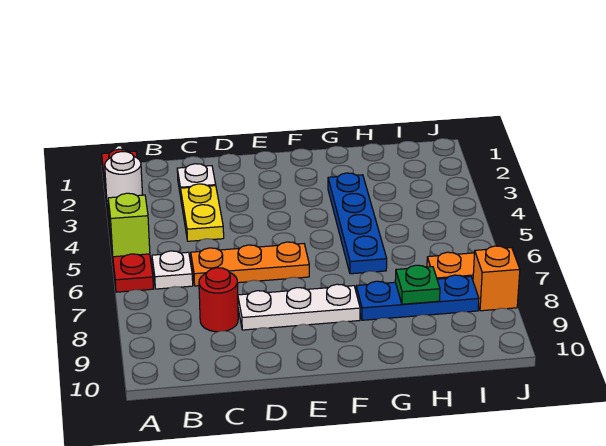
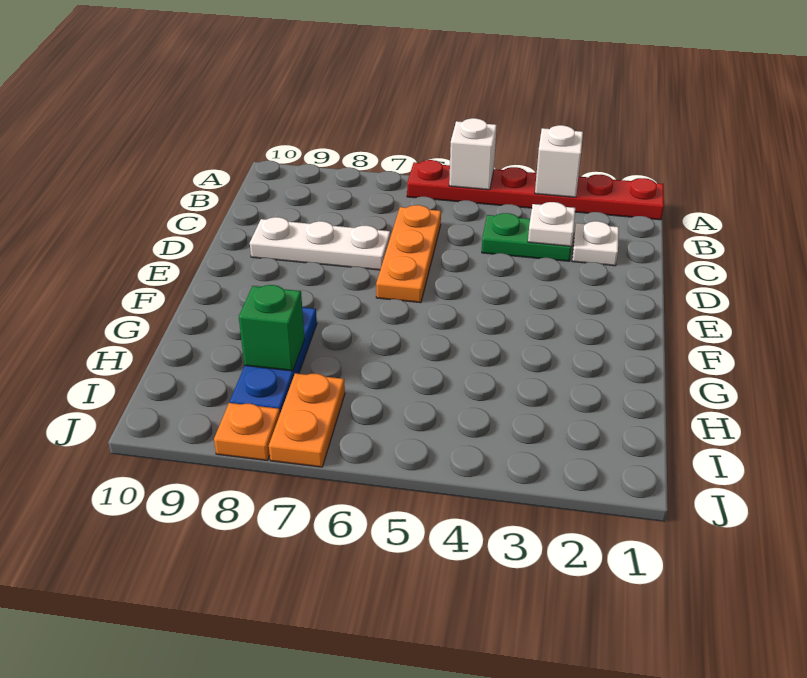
white 1x1 round brick [105,152,143,206] -> white 1x1 brick [535,125,583,197]
lime 1x1 brick [108,193,150,257] -> white 1x1 brick [449,118,497,190]
white 1x1 plate [152,251,193,289] -> white 1x1 plate moved to [528,202,575,246]
yellow 1x2 plate [181,184,224,241] -> green 1x2 plate [482,213,572,261]
red 1x1 round brick [199,268,238,332] -> none
white 1x3 plate [238,284,360,330] -> white 1x3 plate turned to [250,217,390,270]
blue 1x4 plate [328,173,387,274] -> none
green 1x1 plate [395,265,440,304] -> green 1x1 brick [239,285,305,371]
orange 1x1 brick [473,246,520,311] -> orange 1x1 plate [214,403,280,461]

